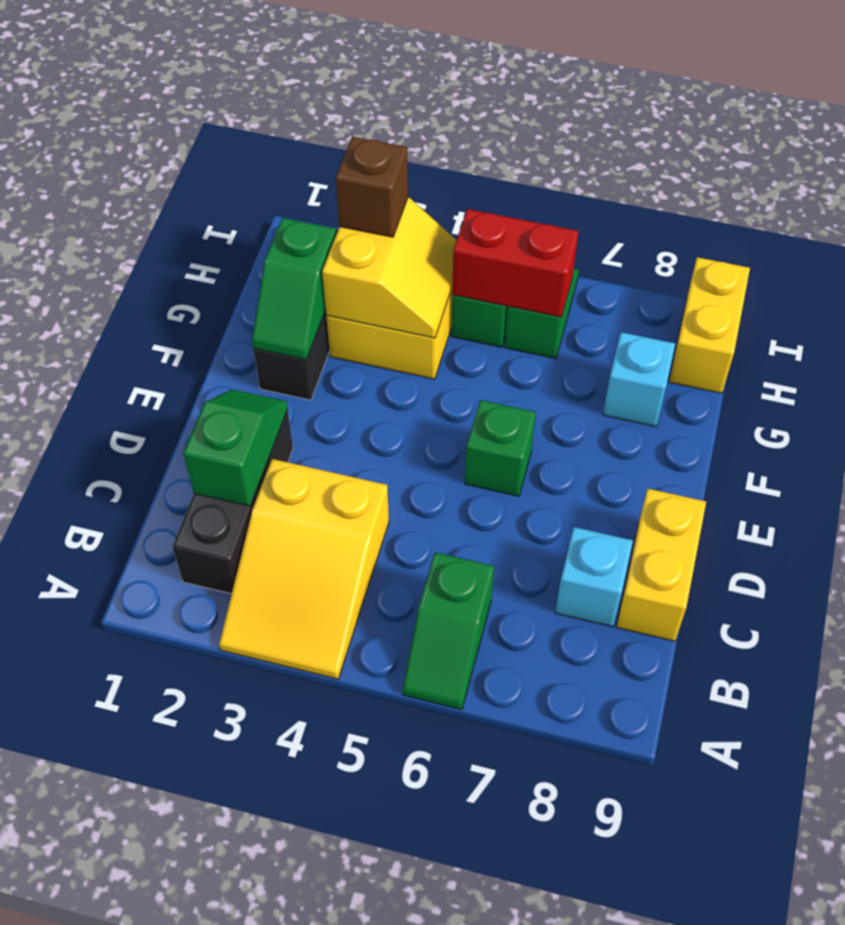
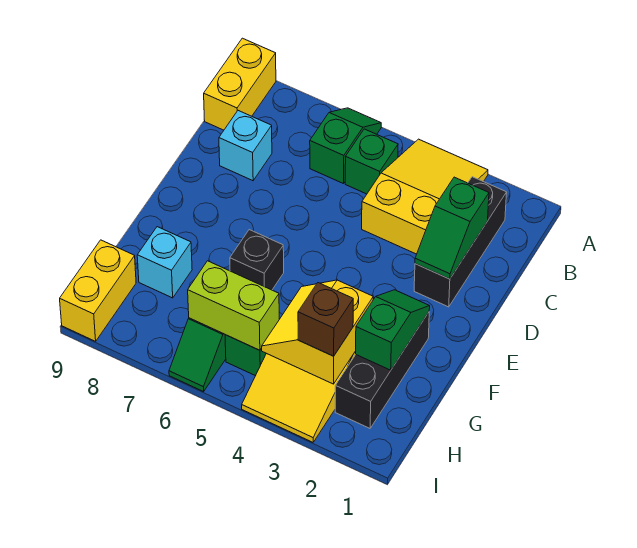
yellow 1x2 brick [617,489,706,641] -> yellow 1x2 brick moved to [204,38,276,130]
green 1x1 brick [465,400,536,496] -> green 1x1 brick moved to [345,129,398,194]
none -> black 1x1 brick [230,230,284,290]
red 1x2 brick [452,209,579,317] -> lime 1x2 brick [188,261,279,350]

